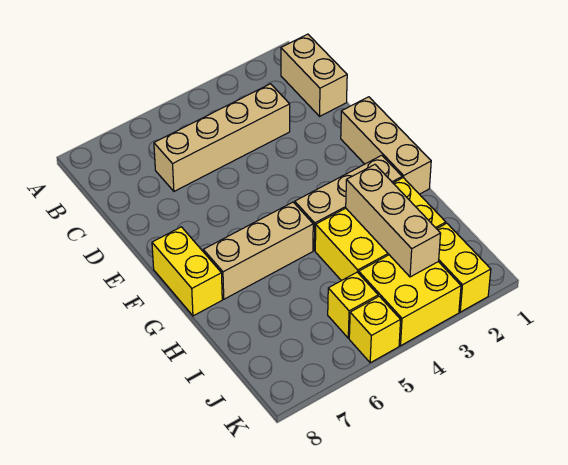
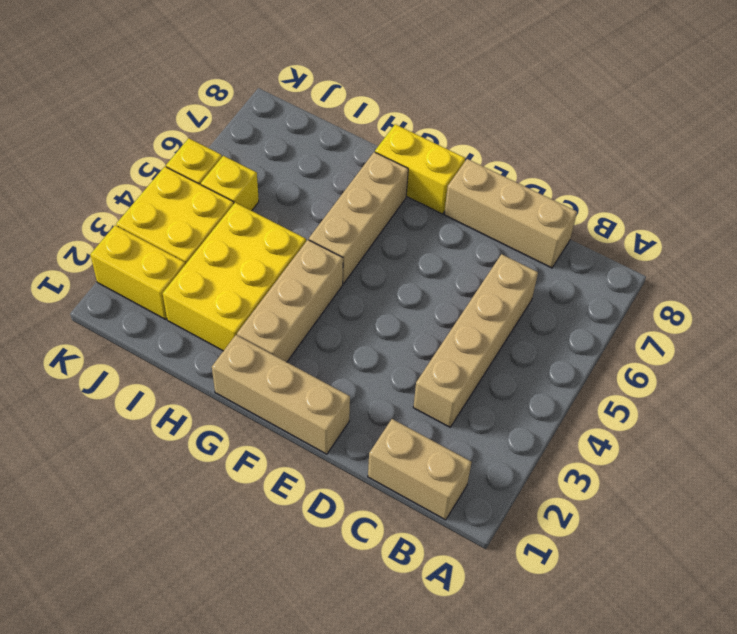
tan 1x3 brick [346,165,441,277] -> tan 1x3 brick moved to [444,159,577,268]

